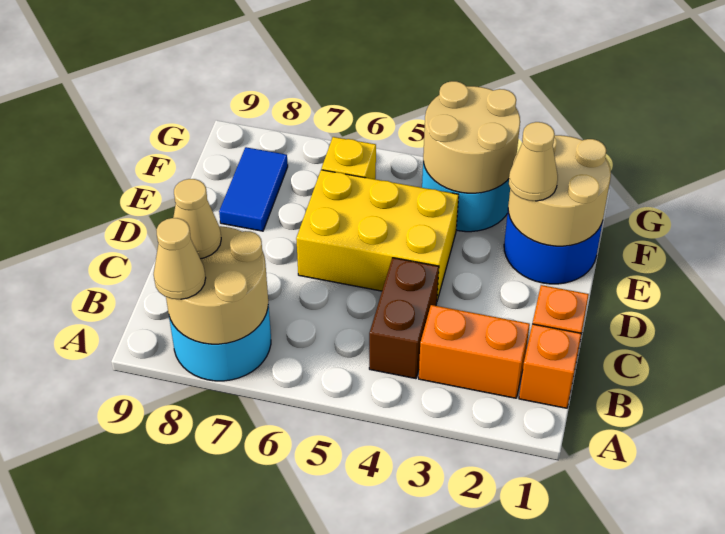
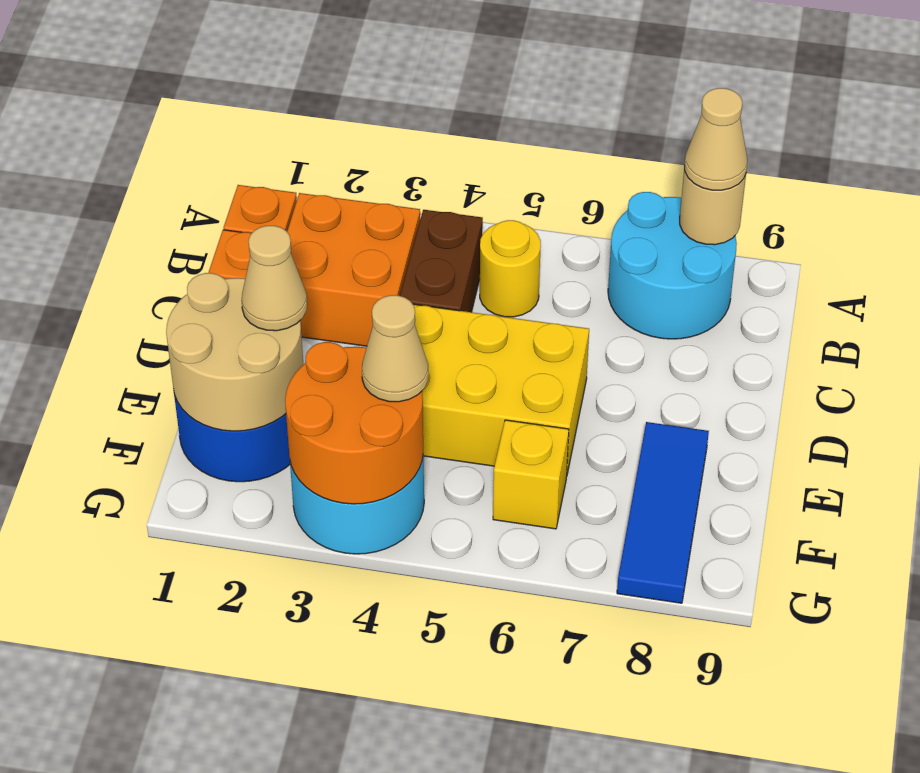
tan 2x2 round brick [166,226,268,344] -> tan 1x1 round brick [680,165,746,245]
orange 1x2 brick [419,305,530,398] -> orange 2x2 brick [287,193,420,346]
none -> yellow 1x1 round brick [480,220,541,317]
tan 1x1 cone [173,179,221,259] -> tan 1x1 cone moved to [362,295,428,402]
blue 1x2 tile [219,147,288,231] -> blue 1x3 tile [617,422,709,603]
tan 2x2 round brick [423,81,520,193] -> orange 2x2 round brick [285,342,423,504]

